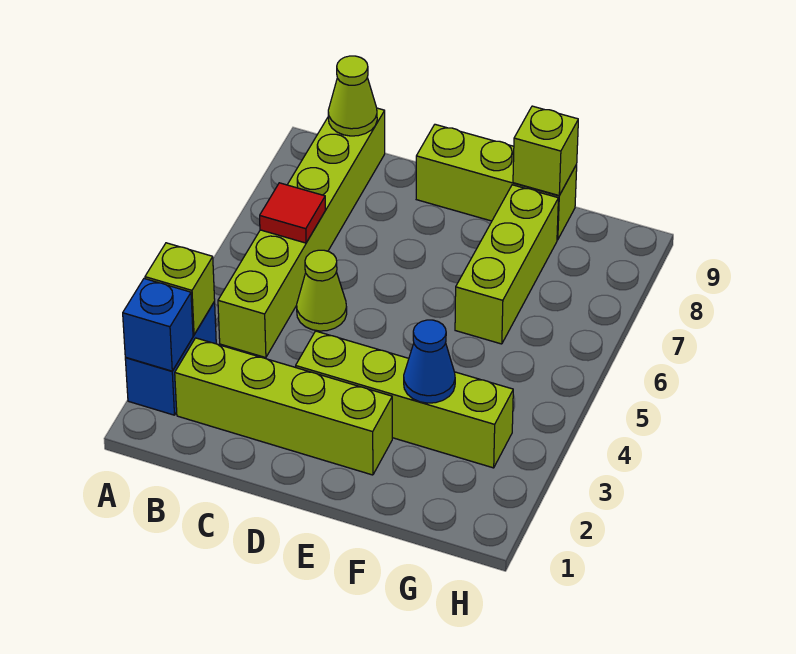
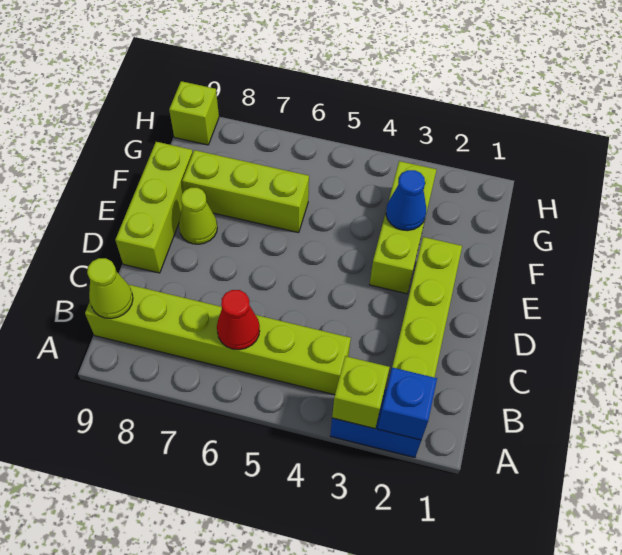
red 1x1 tile [260,183,325,243] -> red 1x1 cone [217,290,260,350]
lime 1x1 cone [297,250,347,331] -> lime 1x1 cone moved to [179,188,217,244]
lime 1x4 brick [296,331,513,468] -> lime 1x3 brick [370,161,437,294]
lime 1x1 brick [513,106,578,195] -> lime 1x1 brick moved to [169,81,219,145]

